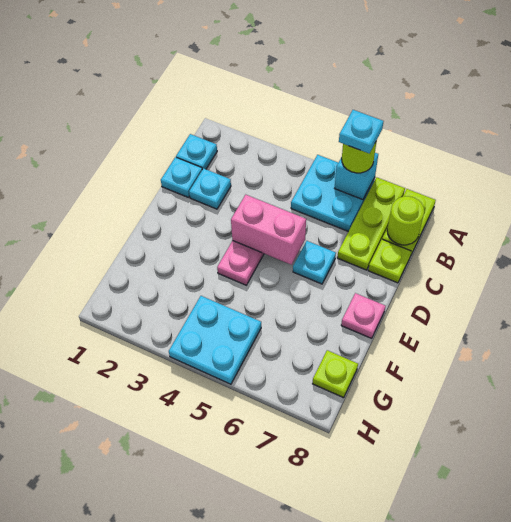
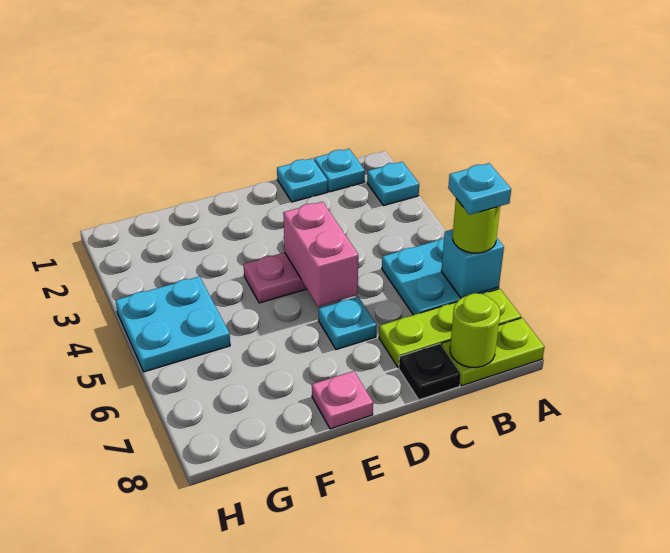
cyan 1x1 plate [189,169,231,209] -> cyan 1x1 plate moved to [367,162,419,206]
lime 1x1 plate [368,240,411,283] -> black 1x1 plate [399,344,461,400]
lime 1x1 plate [313,350,358,398] -> none

